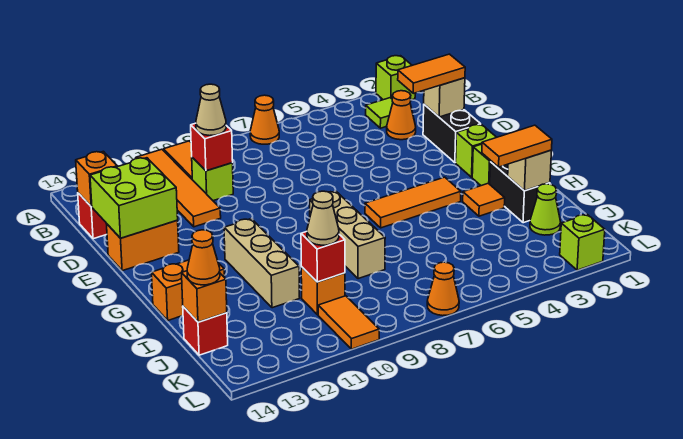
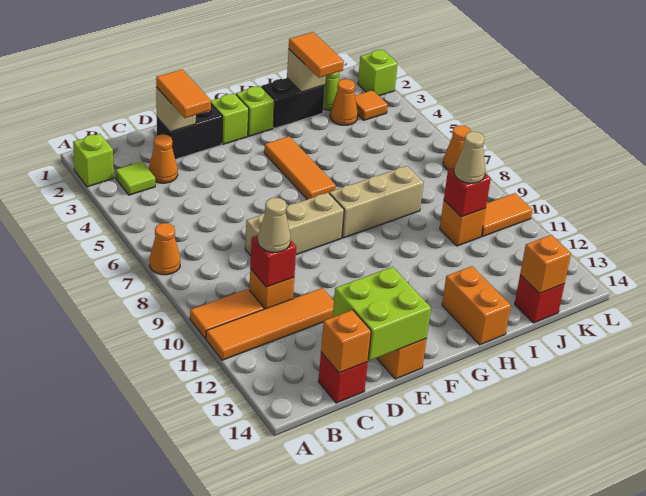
lime 1x1 brick [192,158,233,201] -> orange 1x1 brick [249,269,294,309]
tan 1x3 brick [224,219,300,308] -> tan 1x3 brick moved to [245,193,344,256]
orange 1x1 tile [463,183,505,216] -> orange 1x1 tile moved to [355,90,388,120]
orange 1x1 cone [187,230,220,285] -> orange 1x1 cone moved to [330,79,358,125]

